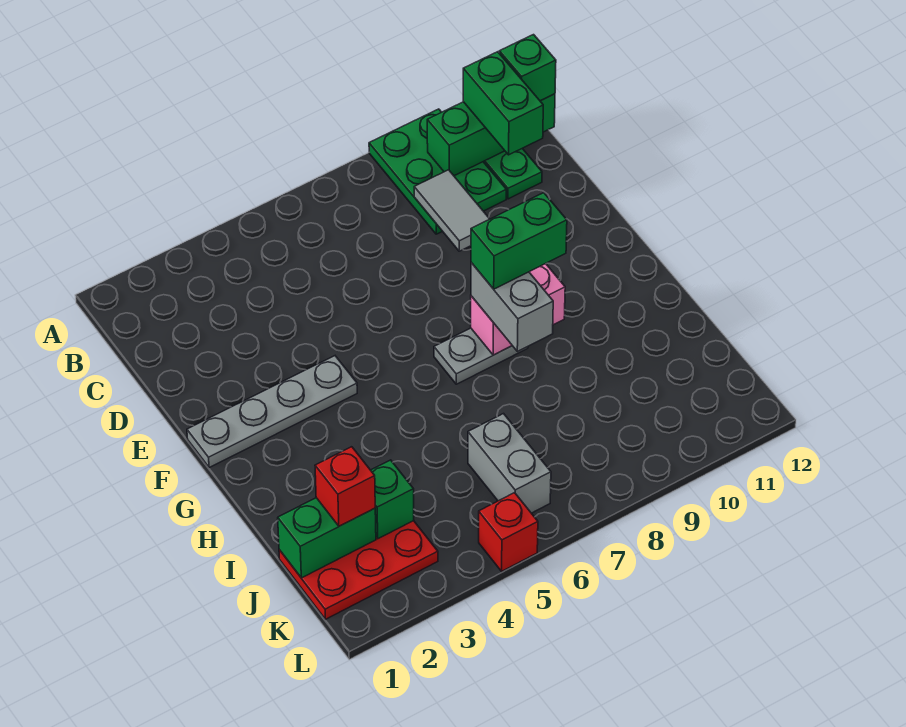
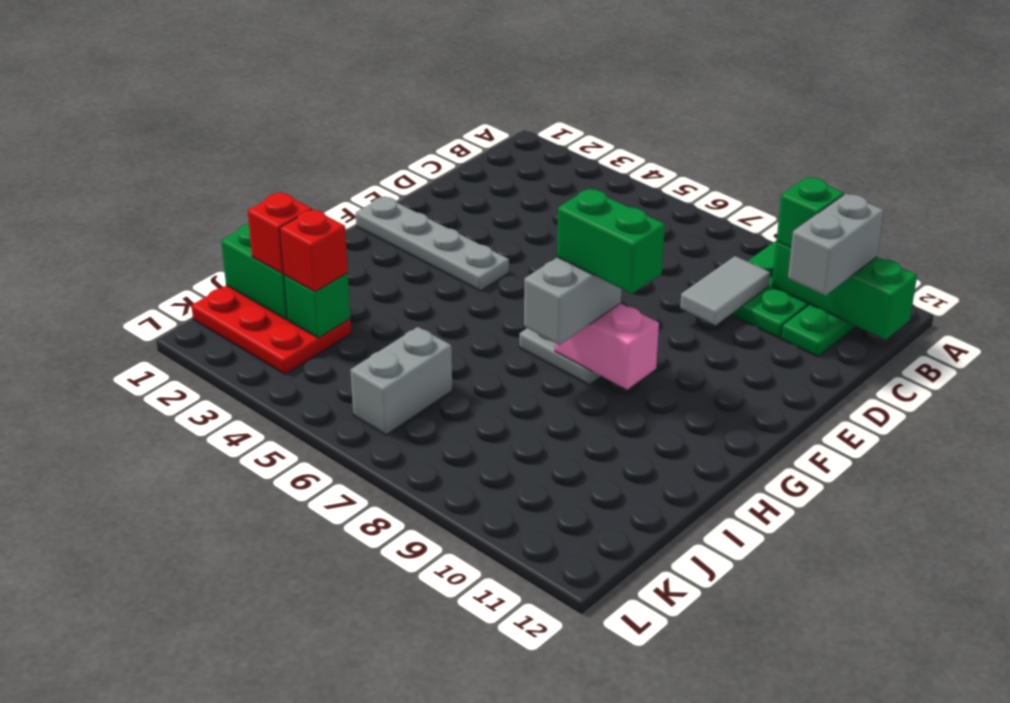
green 1x2 brick [463,52,543,155] -> grey 1x2 brick [788,194,884,296]
green 1x1 brick [499,35,556,101] -> green 1x1 brick moved to [776,177,844,247]
red 1x1 brick [479,493,538,571] -> red 1x1 brick moved to [280,209,348,292]

